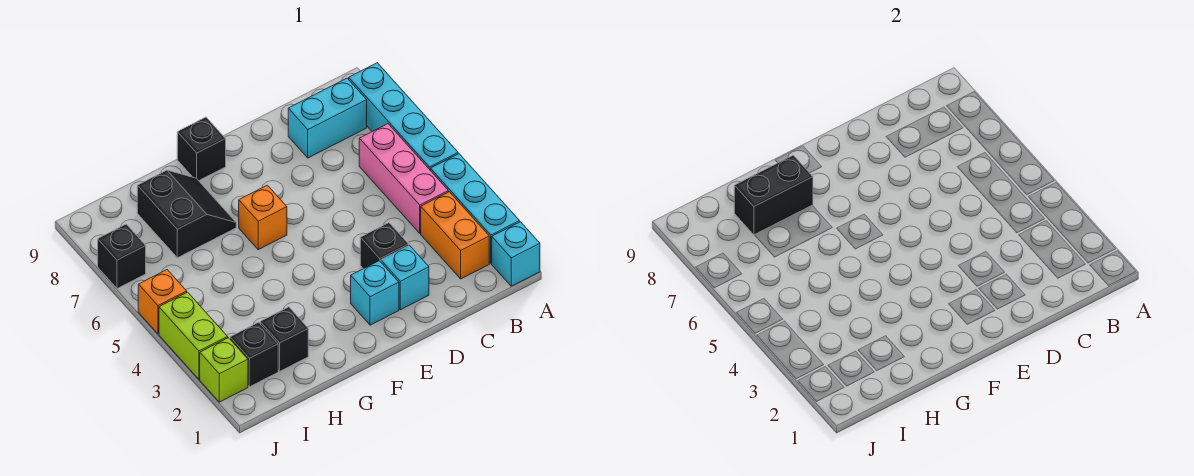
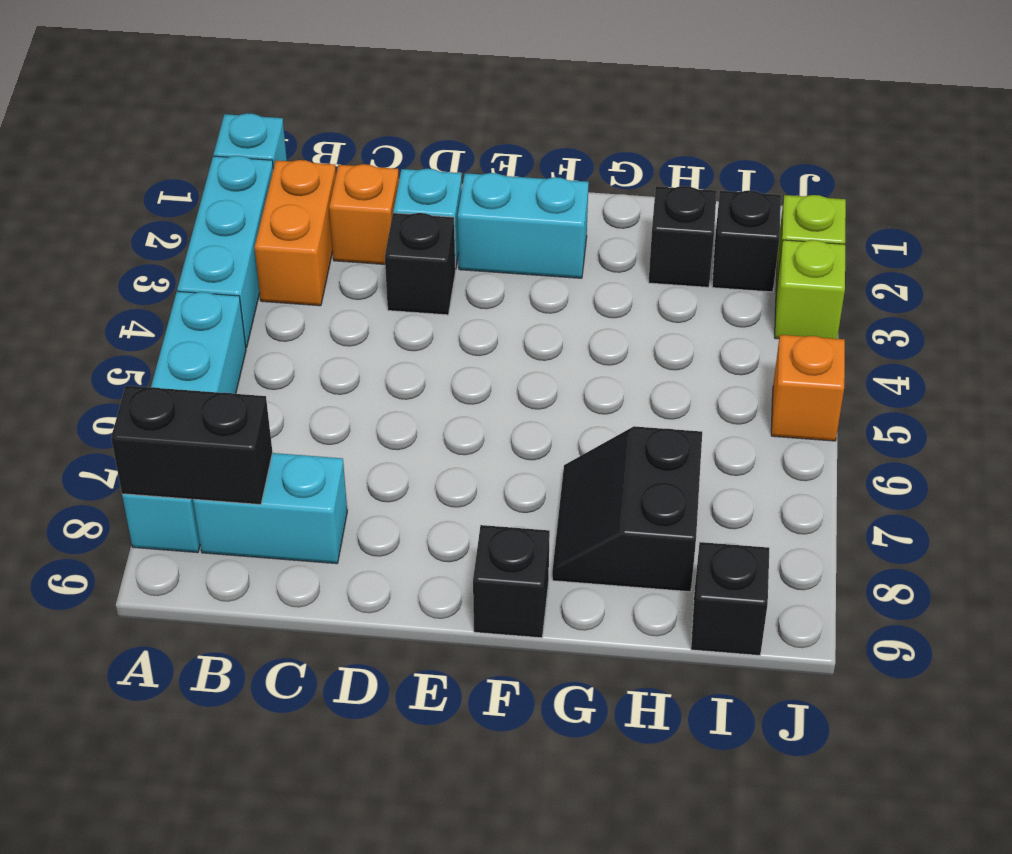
pink 1x3 brick [359,124,448,233] -> none
cyan 1x1 brick [351,261,399,325] -> cyan 1x2 brick [458,173,589,278]
orange 1x1 brick [239,185,287,250] -> orange 1x1 brick moved to [329,164,399,264]
black 1x2 brick [734,155,813,235] -> black 1x2 brick moved to [111,386,273,505]
lime 1x2 brick [159,292,228,379] -> lime 1x1 brick [775,240,845,339]
black 1x1 brick [98,224,146,289] -> black 1x1 brick moved to [691,542,769,655]

